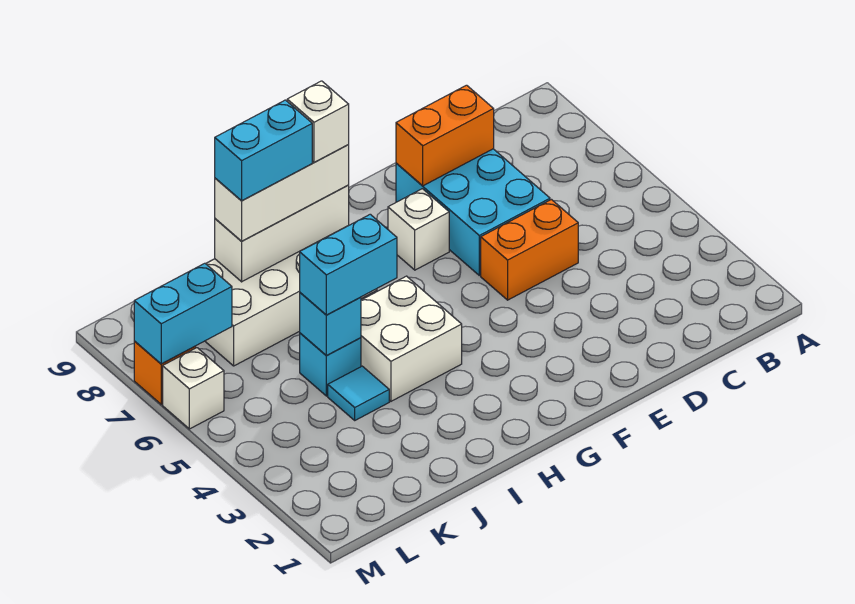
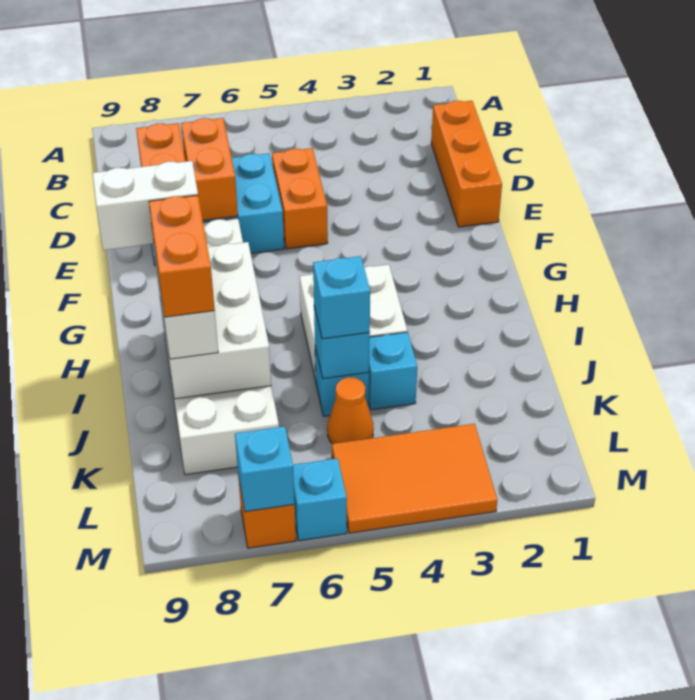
none -> orange 1x3 brick [431,101,502,227]
none -> orange 1x2 brick [181,118,238,220]
white 1x3 brick [215,185,349,282] -> white 2x3 brick [156,242,271,399]
white 1x1 brick [287,81,349,163] -> white 1x2 brick [92,161,198,250]
cyan 1x2 brick [300,214,397,315] -> cyan 1x1 brick [313,256,370,339]
cyan 1x2 brick [215,100,312,201] -> orange 1x2 brick [149,195,215,317]
cyan 1x1 tile [328,366,389,420] -> cyan 1x1 brick [369,332,417,410]
none -> orange 1x1 cone [327,377,374,444]
none -> orange 2x3 tile [332,424,497,533]
cyan 1x2 brick [134,263,232,364] -> cyan 1x1 brick [235,426,295,512]
white 1x1 brick [163,348,224,429] -> cyan 1x1 brick [293,458,347,541]

